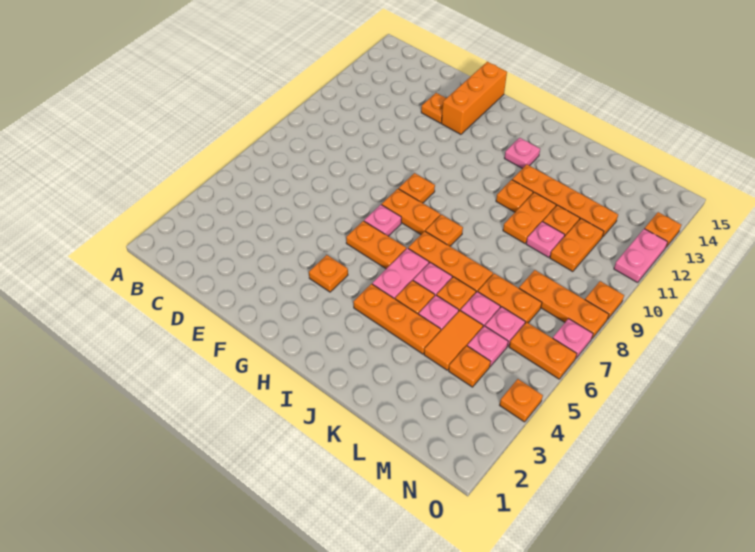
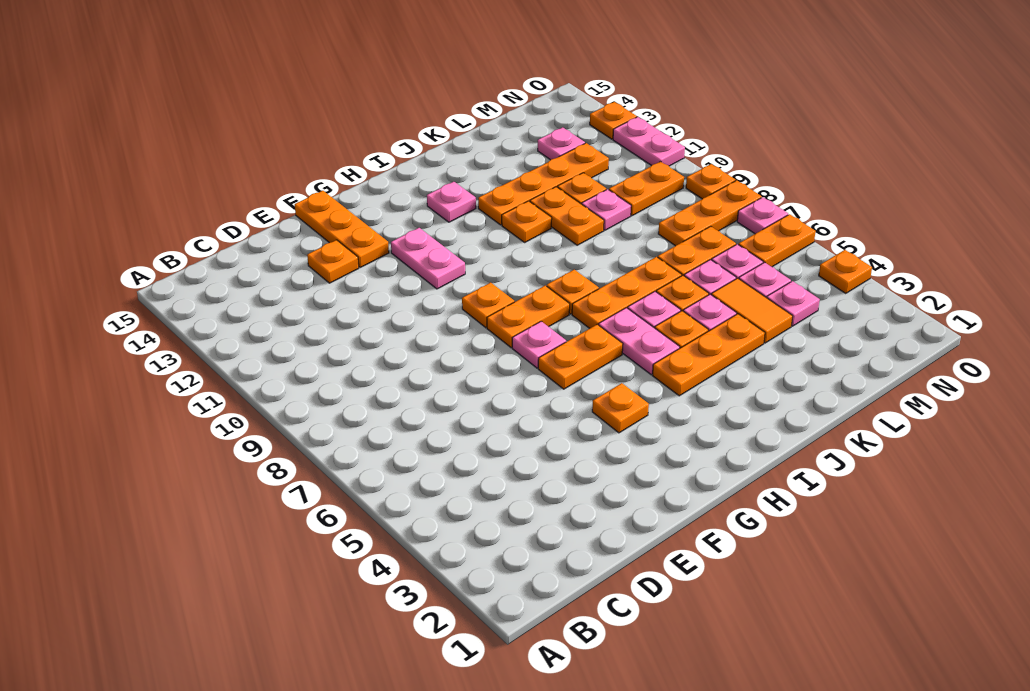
orange 1x3 brick [441,62,507,134] -> orange 1x3 plate [295,191,389,267]
none -> pink 1x2 plate [391,228,465,289]
orange 1x1 plate [449,346,491,387] -> pink 1x1 plate [767,281,820,326]
orange 1x2 plate [550,219,604,272] -> orange 1x2 plate turned to [609,161,684,216]
none -> pink 1x1 plate [538,127,585,160]

